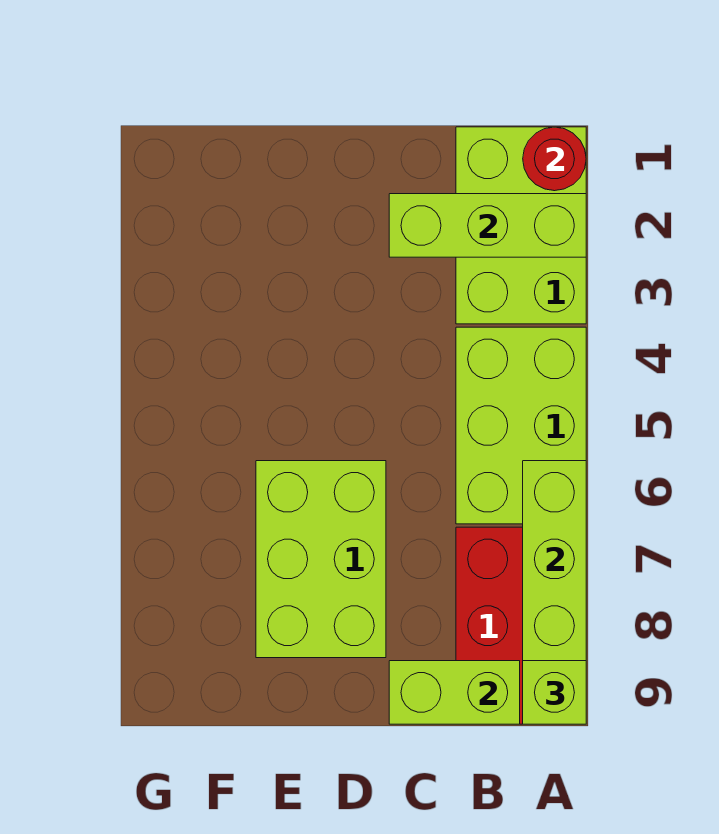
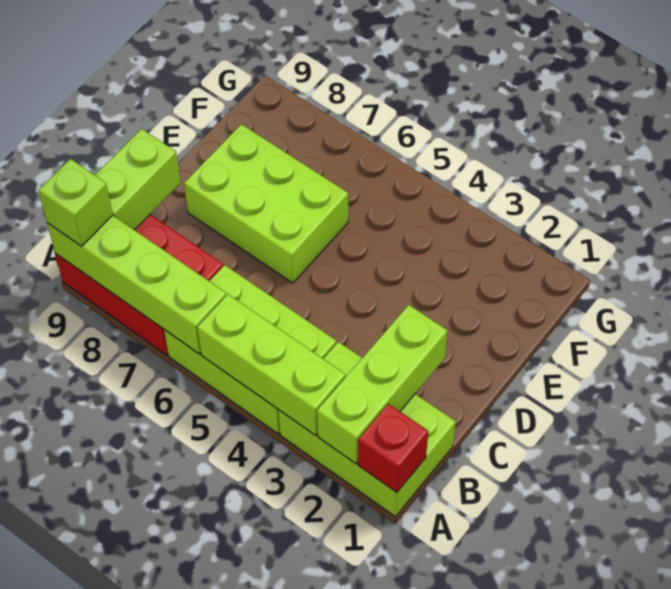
red 1x1 round brick [523,127,586,191] -> red 1x1 brick [358,404,428,492]
none -> lime 1x3 brick [197,294,345,436]

